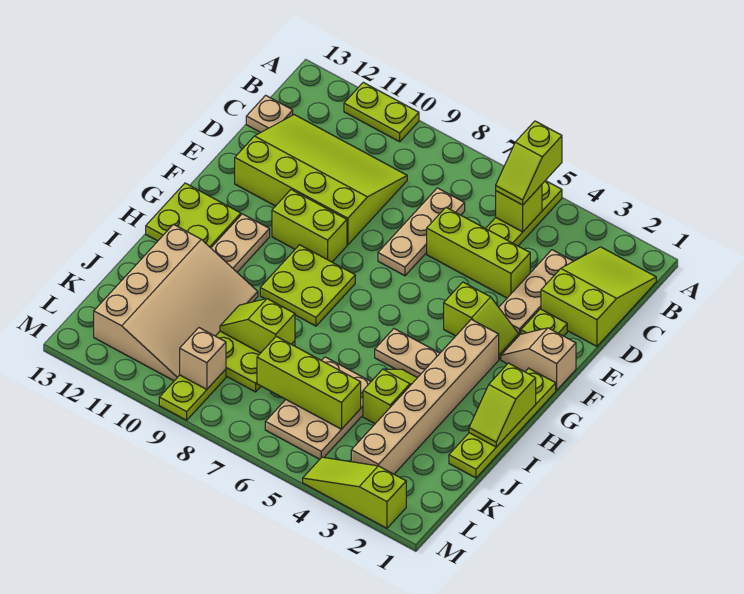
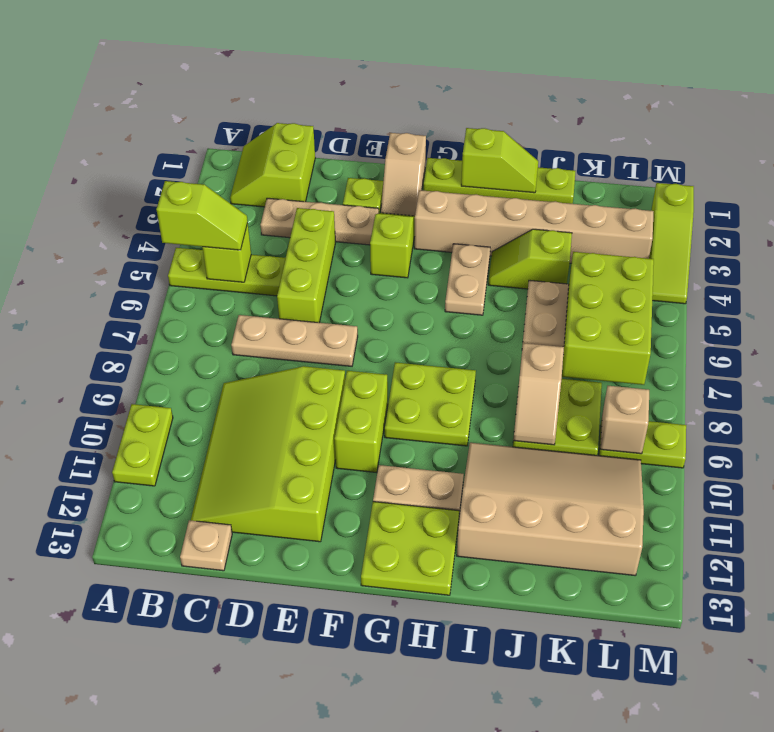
lime 2x3 slope [541,247,656,346] -> lime 2x2 slope [230,123,315,207]
lime 1x2 slope [220,299,295,353] -> tan 1x2 slope [513,343,564,445]
lime 1x3 brick [257,336,361,429] -> lime 2x3 brick [562,252,654,385]

